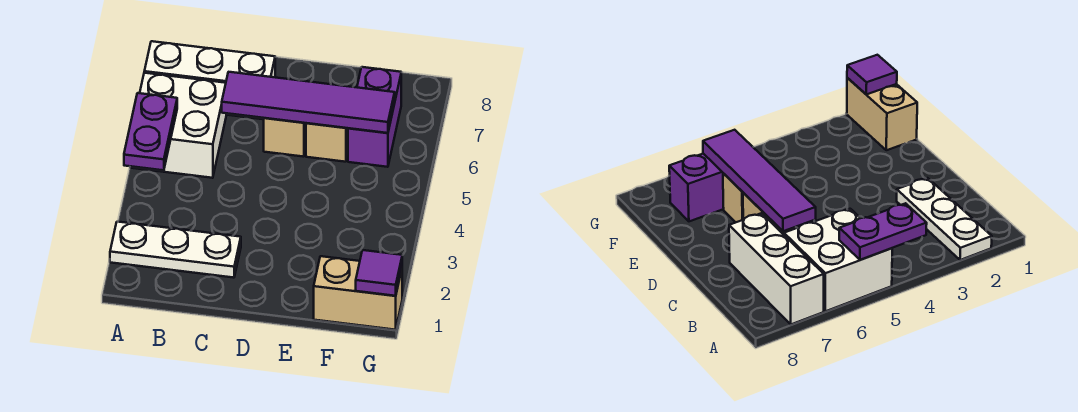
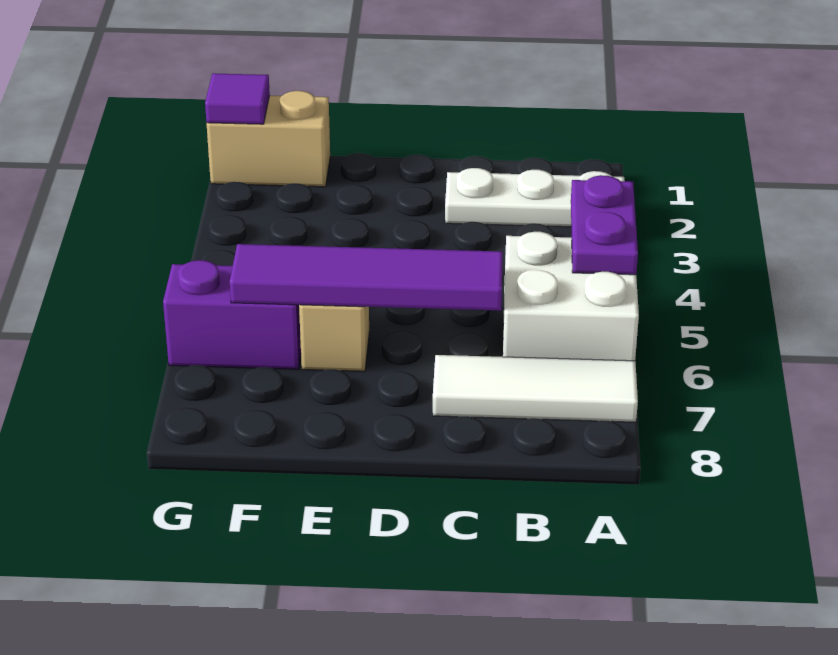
white 1x3 brick [144,41,275,119] -> white 1x3 tile [433,355,638,422]
tan 1x1 brick [264,118,306,157] -> none
purple 1x2 brick [348,67,401,167] -> purple 1x2 brick turned to [163,260,301,369]

